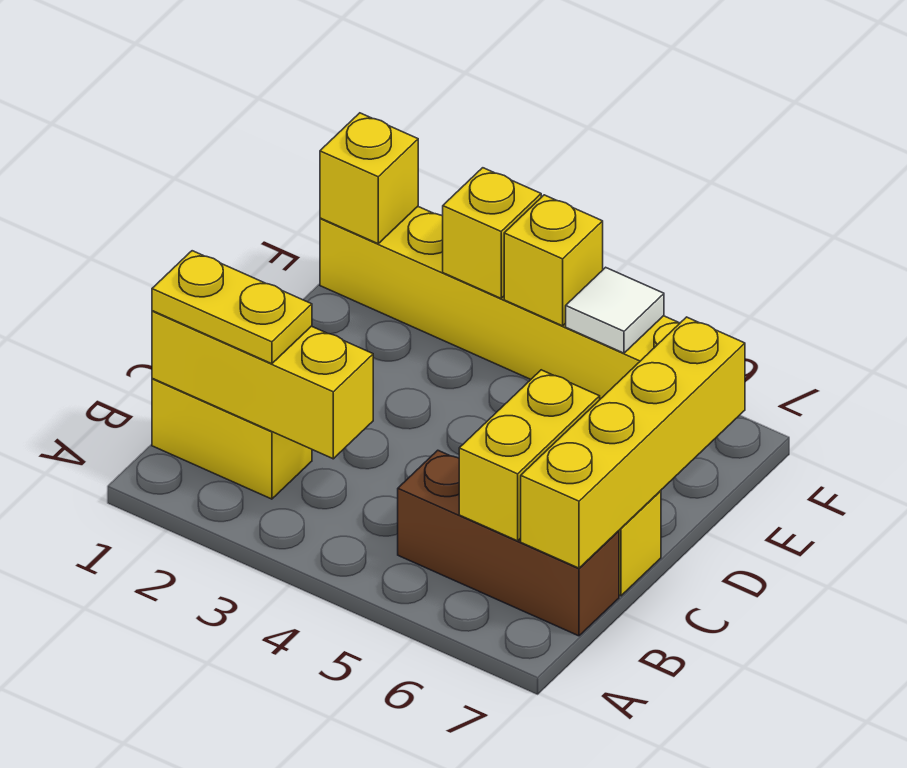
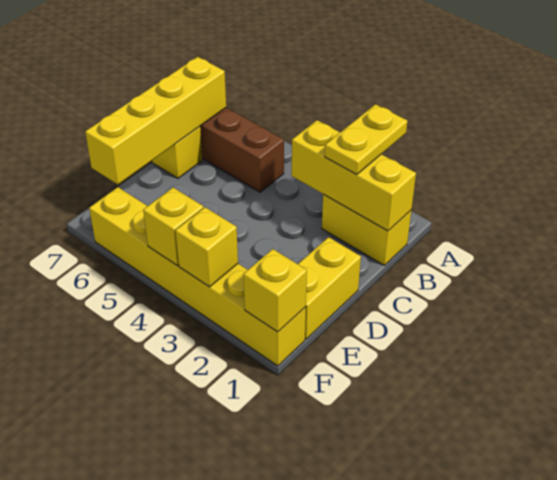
yellow 1x2 plate [152,251,312,364] -> yellow 1x2 plate turned to [325,104,407,174]
yellow 1x2 brick [459,370,600,541] -> yellow 1x2 brick moved to [298,237,361,339]
white 1x1 tile [566,267,664,353] -> none

